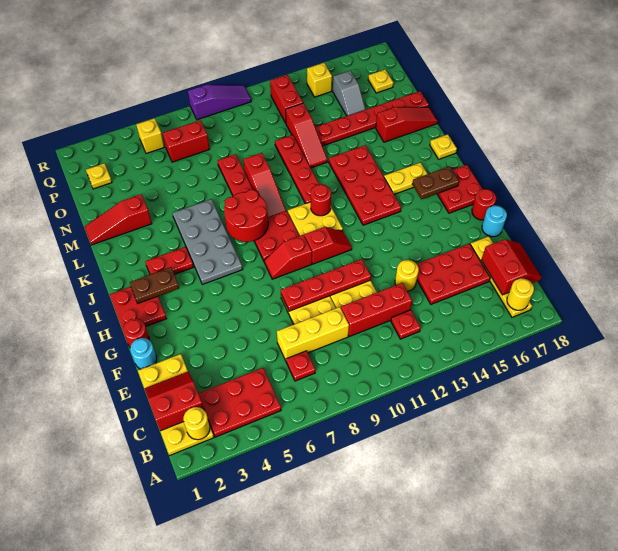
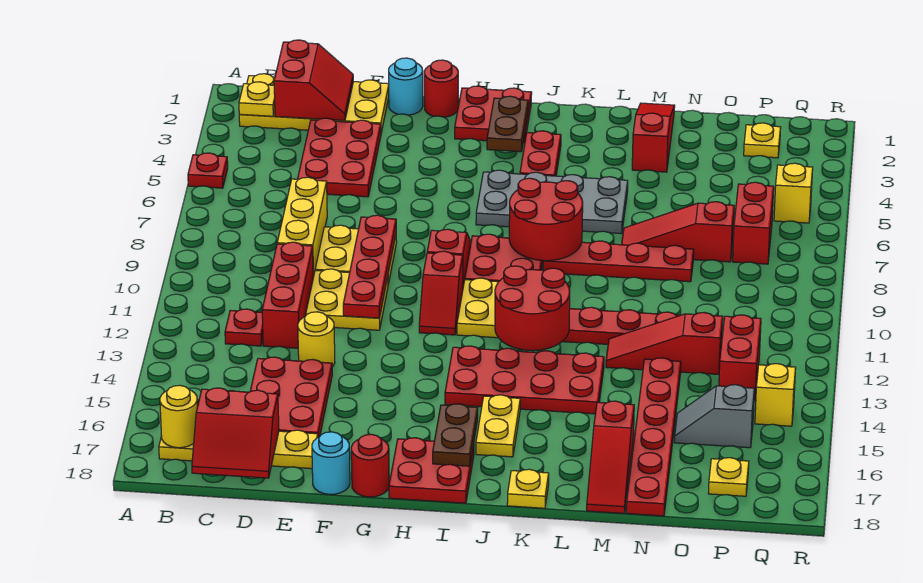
yellow 1x1 round brick [183,407,210,440] -> yellow 1x1 plate [239,82,275,116]
red 2x3 plate [198,368,281,437] -> red 2x3 plate moved to [298,118,381,197]
red 1x1 plate [286,351,315,381] -> red 1x1 plate moved to [188,153,228,188]
red 1x1 round brick [311,184,331,216] -> red 2x2 round brick [495,266,570,351]
red 1x3 slope [243,153,286,217] -> red 1x3 slope moved to [622,202,734,262]
red 1x2 brick [270,75,303,123] -> red 1x2 brick turned to [719,315,761,400]
purple 1x3 slope [188,85,251,120] -> none

